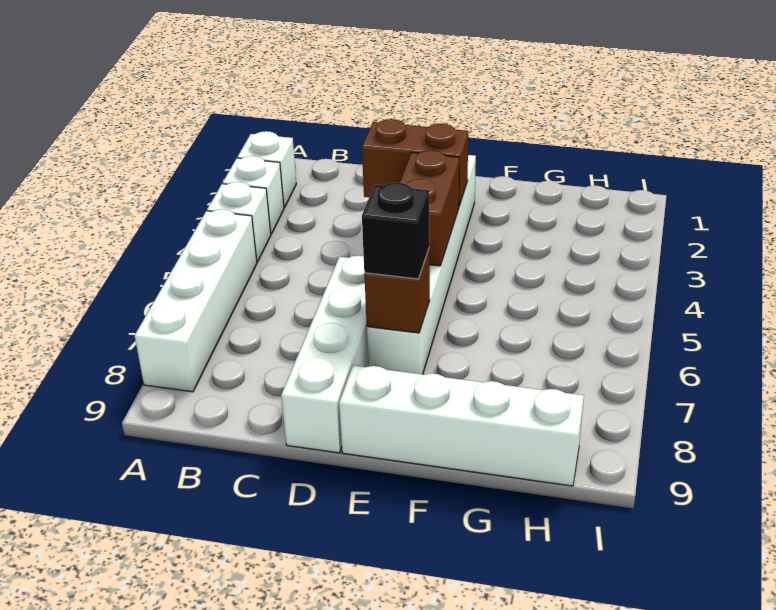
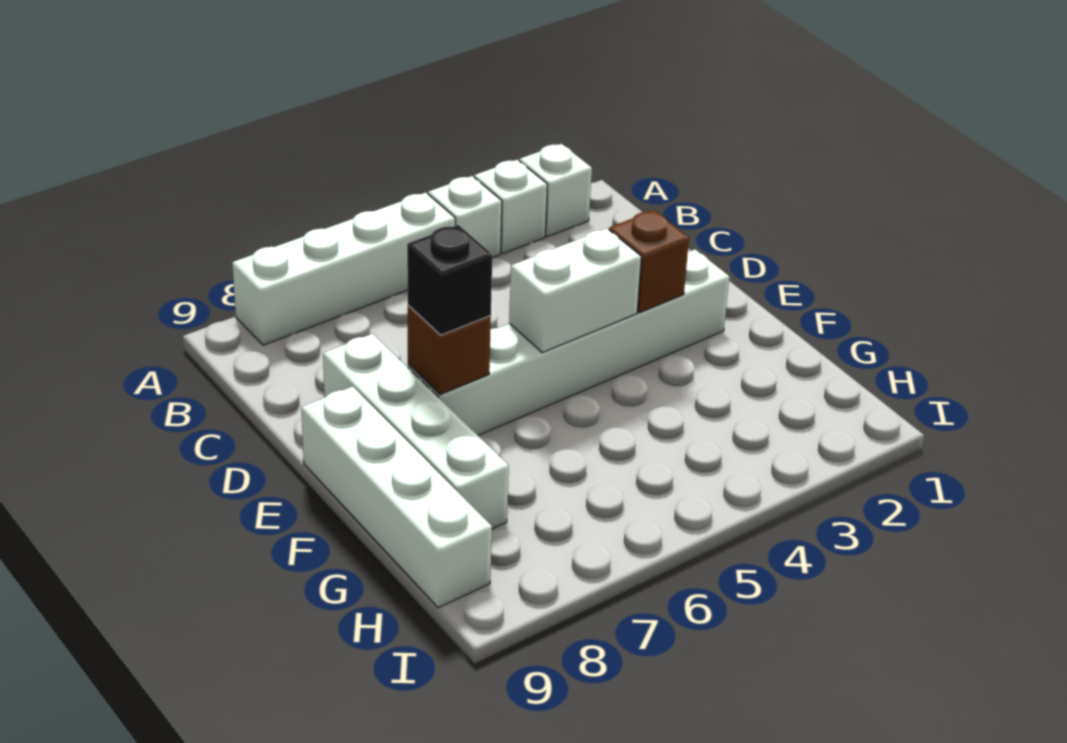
brown 1x2 brick [362,119,468,206] -> brown 1x1 brick [609,210,689,313]
white 1x4 brick [281,256,369,453] -> white 1x4 brick turned to [323,334,509,529]
brown 1x2 brick [400,150,459,266] -> white 1x2 brick [509,228,641,353]

